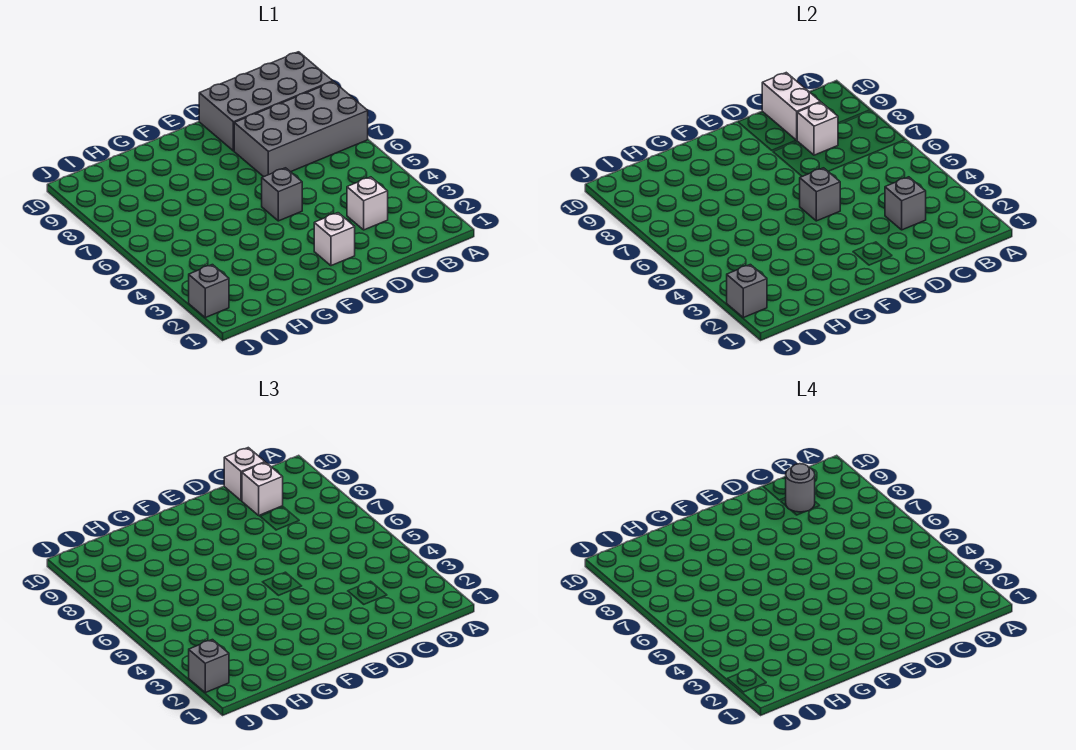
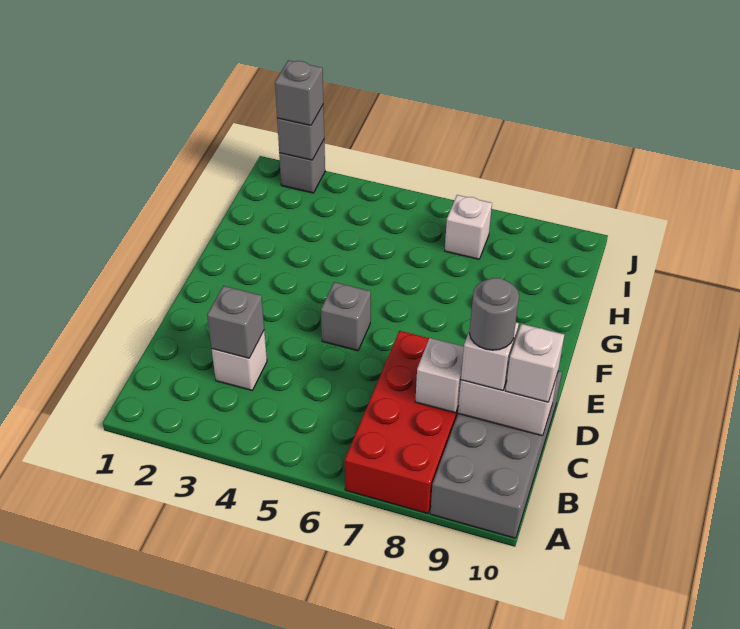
grey 2x4 brick [234,82,368,177] -> red 2x4 brick [345,331,459,514]
white 1x1 brick [314,213,355,266] -> white 1x1 brick moved to [445,195,492,259]
grey 1x1 brick [800,168,840,221] -> none

